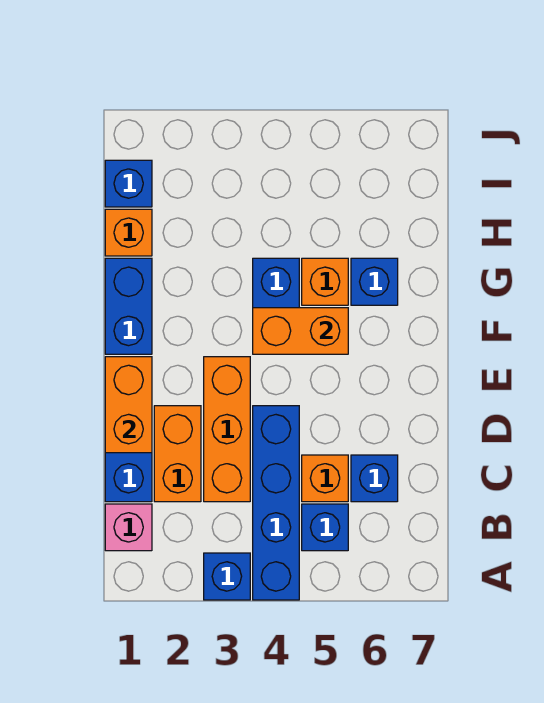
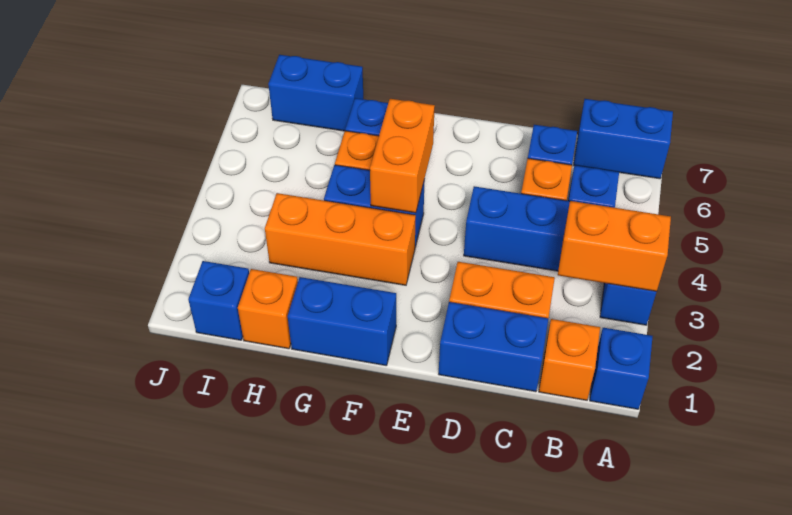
none -> blue 1x1 brick [590,328,653,409]
none -> blue 1x2 brick [574,99,673,179]
pink 1x1 brick [105,504,152,551] -> orange 1x1 brick [539,319,600,400]
orange 1x3 brick [204,357,250,502] -> orange 1x3 brick moved to [265,193,416,285]
orange 1x2 brick [105,357,152,453] -> orange 1x2 brick moved to [558,201,671,291]
none -> blue 1x2 brick [268,55,363,131]

